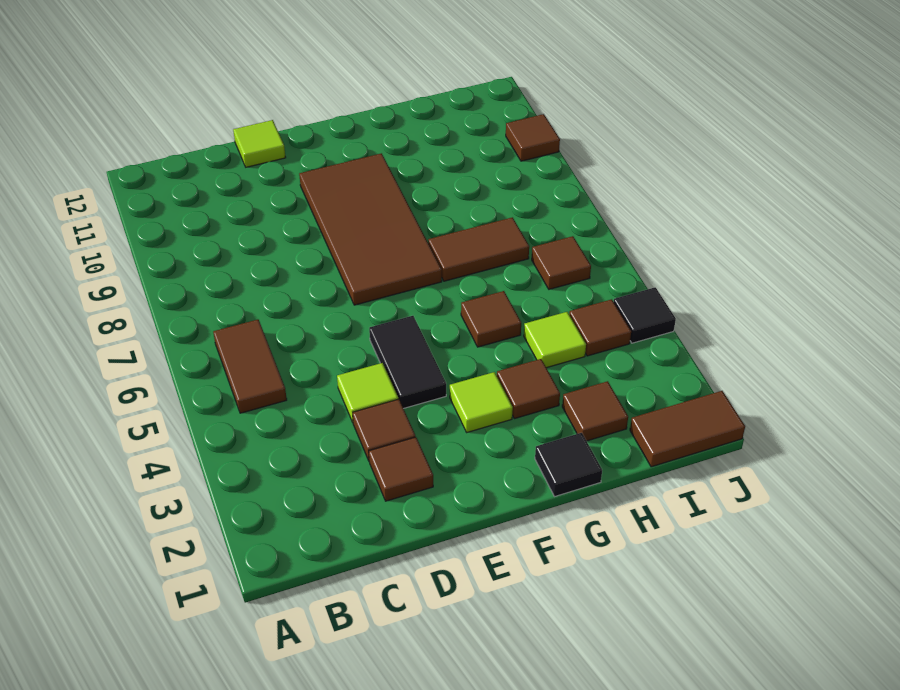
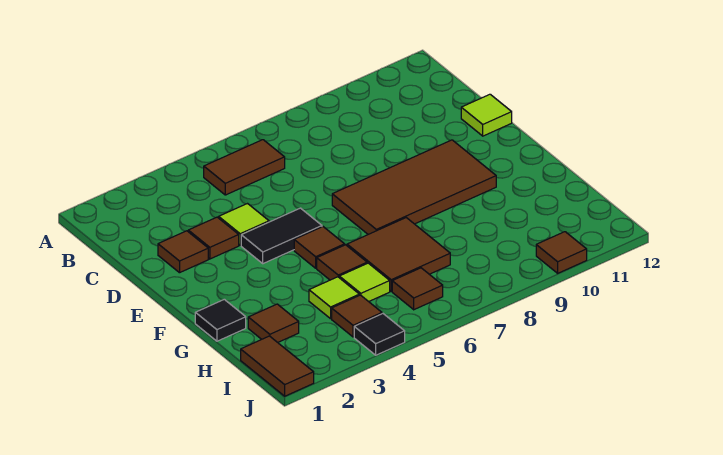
lime 1x1 tile [450,372,513,432] -> lime 1x1 tile moved to [339,263,390,302]
brown 1x1 tile [497,359,560,419] -> brown 1x1 tile moved to [294,227,345,268]
brown 1x2 tile [428,217,529,281] -> brown 2x2 tile [347,218,450,291]

